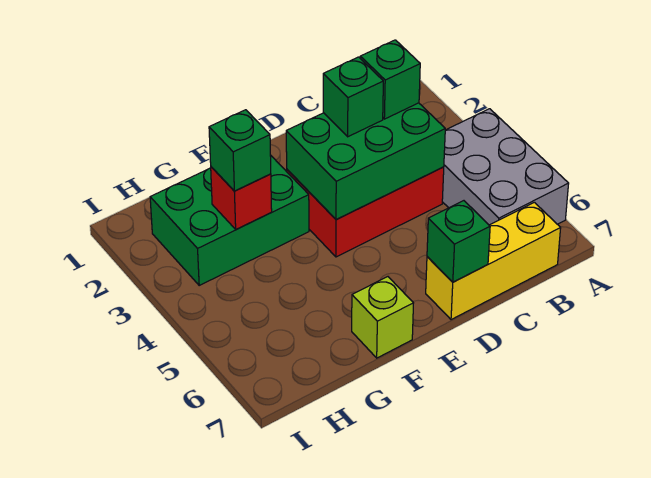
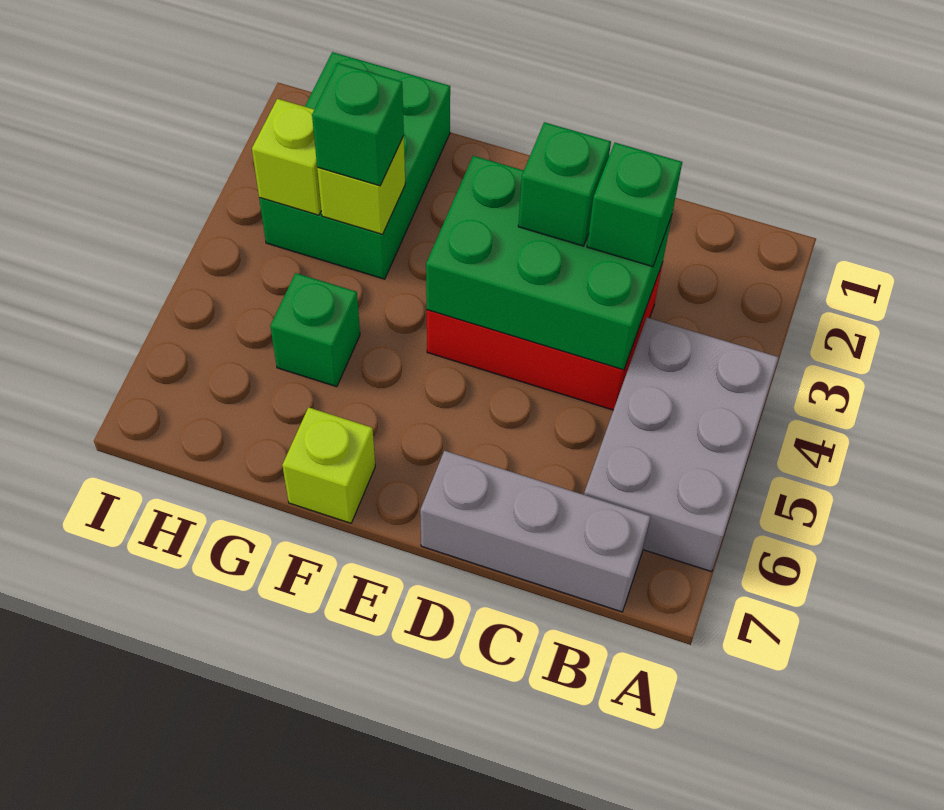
yellow 1x3 brick [426,202,561,320] -> grey 1x3 brick [420,451,651,612]
green 1x1 brick [427,201,490,282] -> green 1x1 brick moved to [270,273,360,387]
green 2x3 brick [150,155,309,285] -> green 2x3 brick turned to [259,52,450,279]
red 1x1 brick [211,167,272,229] -> lime 1x1 brick [317,136,405,234]
none -> lime 1x1 brick [252,99,321,215]

